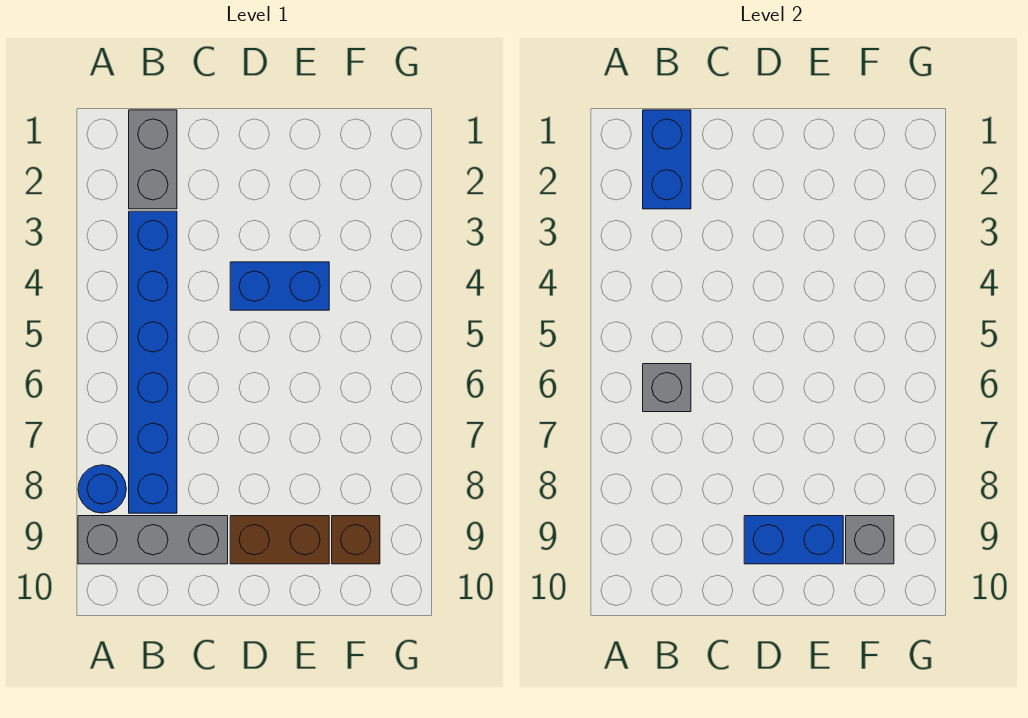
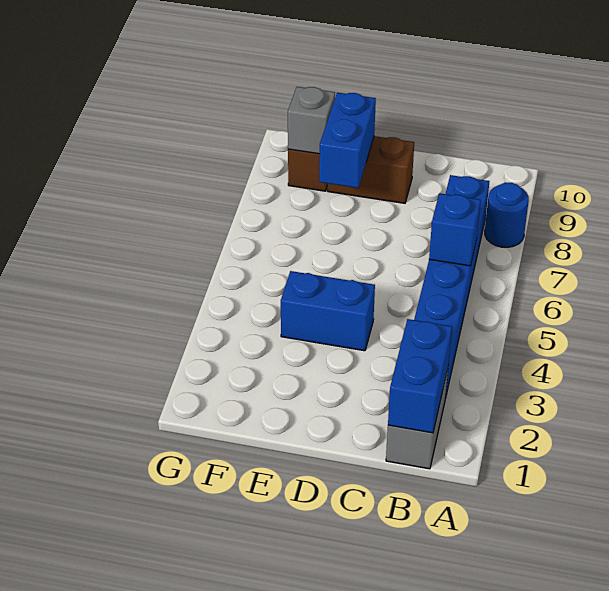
grey 1x3 brick [78,516,228,564] -> none
grey 1x1 brick [643,364,691,412] -> blue 1x1 brick [429,193,481,266]
blue 1x2 brick [744,516,843,564] -> blue 1x2 brick turned to [319,93,376,188]

